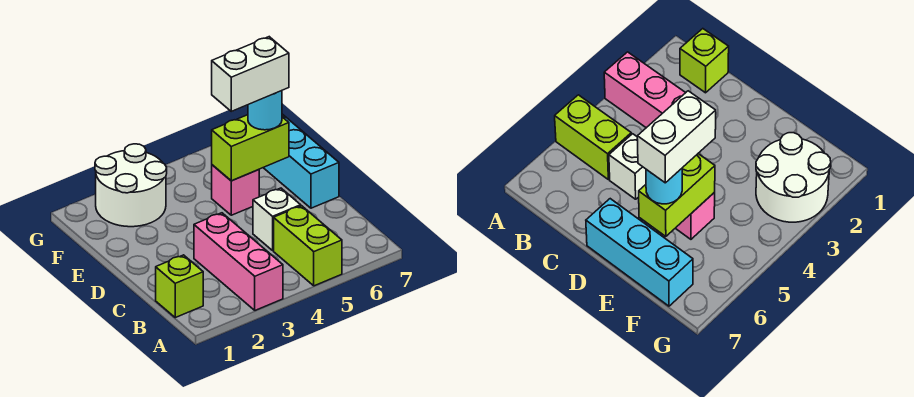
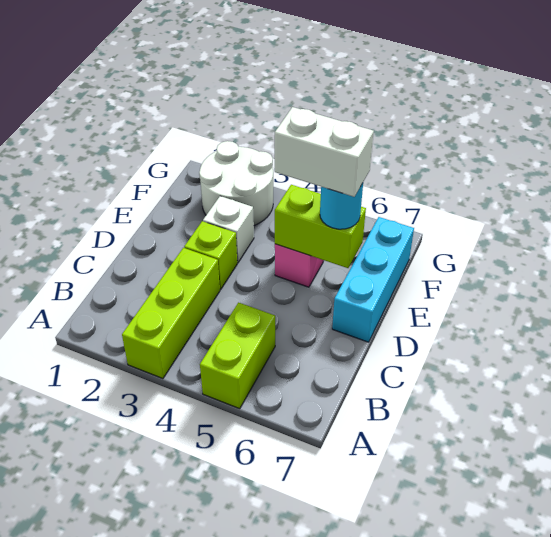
pink 1x3 brick [194,213,283,310] -> lime 1x3 brick [122,248,220,379]
lime 1x1 brick [156,255,203,318] -> lime 1x1 brick moved to [184,221,237,289]
white 1x1 brick [253,188,301,250] -> white 1x1 brick moved to [203,196,254,263]

